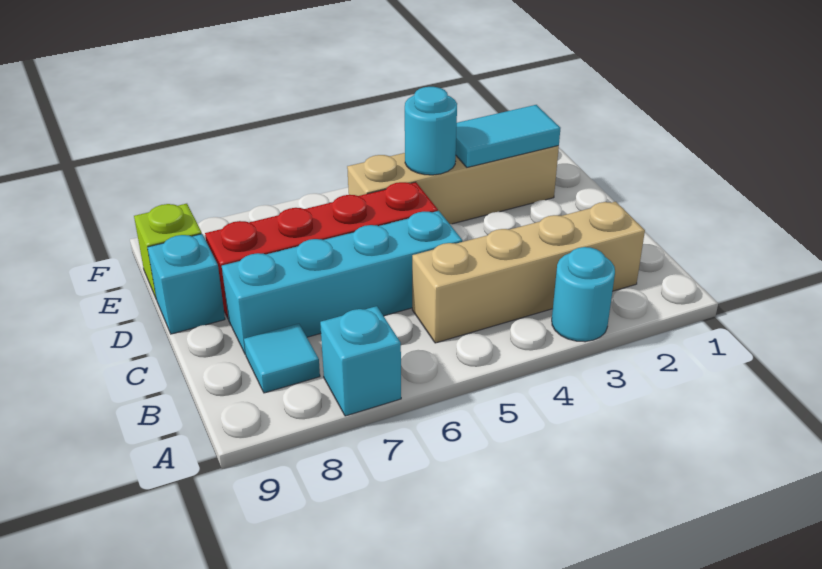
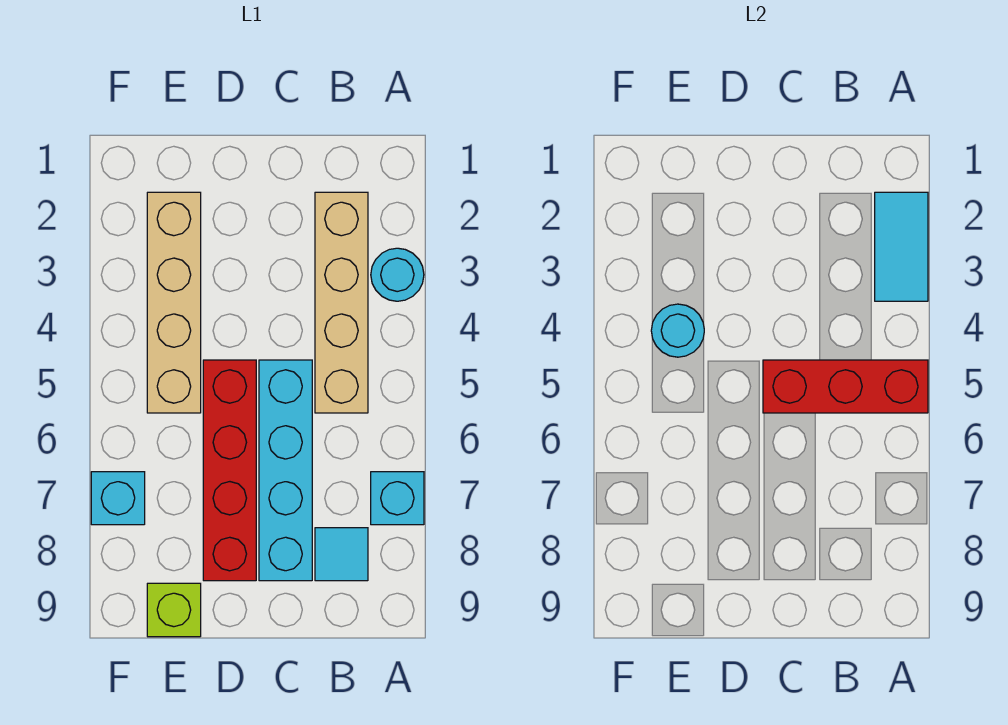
none -> red 1x3 brick [763,360,928,413]
cyan 1x1 brick [147,234,225,334] -> cyan 1x1 brick moved to [91,472,145,525]
cyan 1x2 tile [456,105,560,167] -> cyan 1x2 tile moved to [875,192,928,301]

